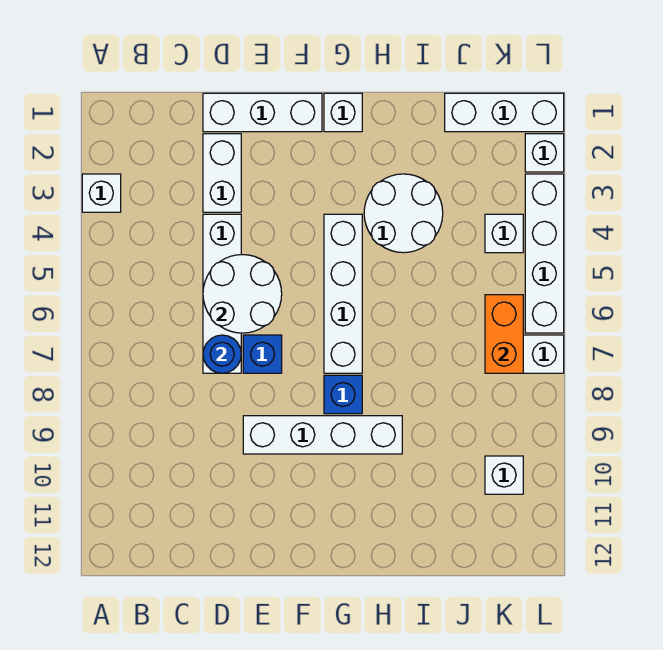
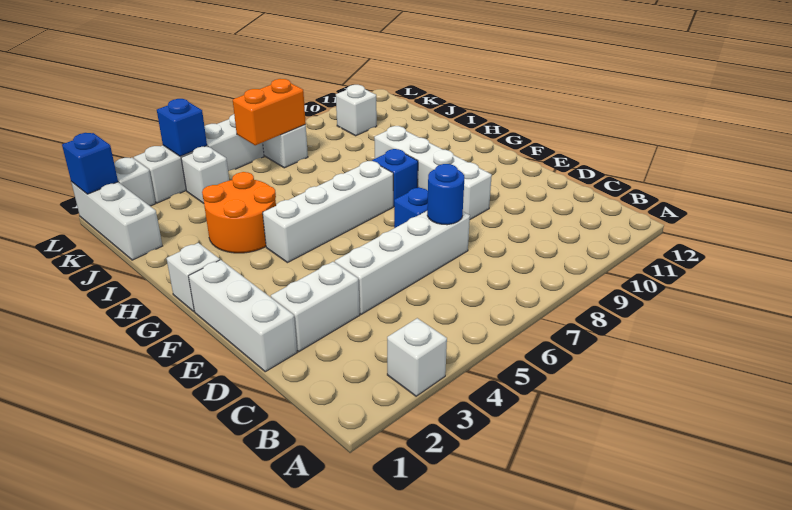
white 2x2 round brick [203,255,282,333] -> none
white 2x2 round brick [364,174,443,253] -> orange 2x2 round brick [202,172,276,253]
none -> blue 1x1 brick [62,133,118,194]
none -> blue 1x1 brick [157,99,207,156]

